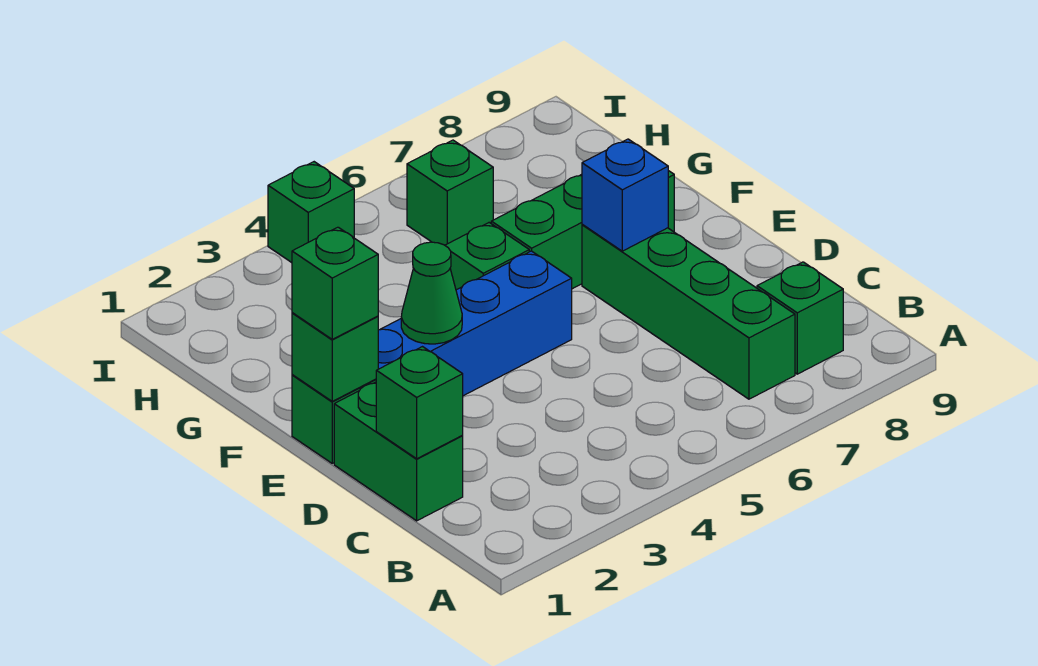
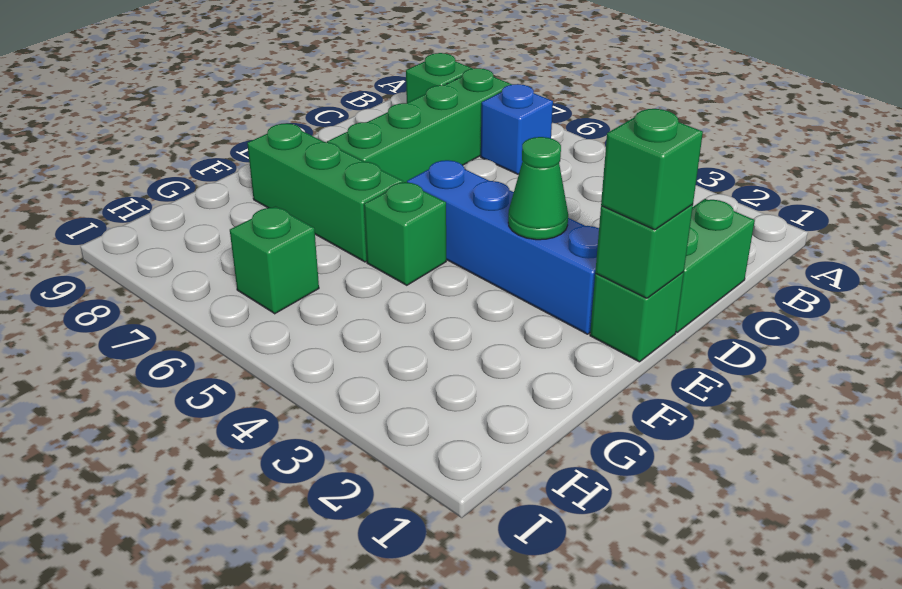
green 1x1 brick [376,347,463,459] -> none
blue 1x1 brick [582,139,668,251] -> blue 1x1 brick moved to [481,84,553,174]
green 1x1 brick [268,162,354,263] -> none

